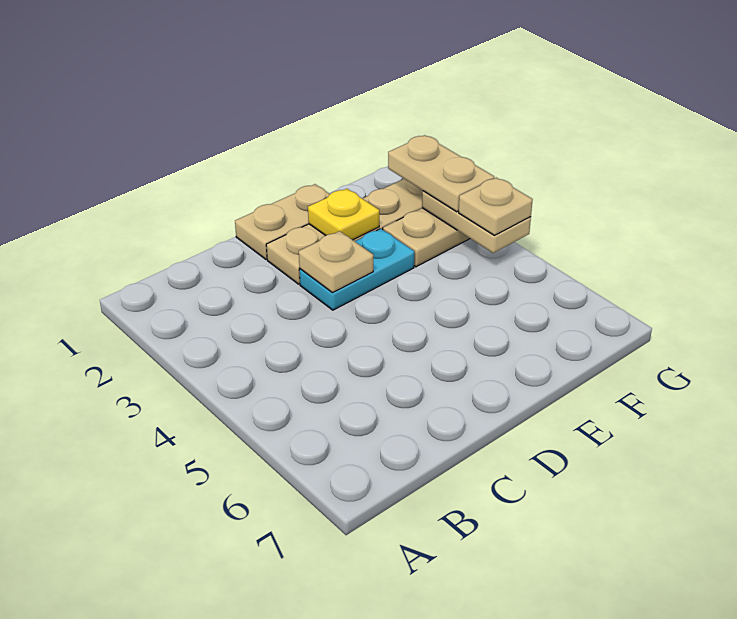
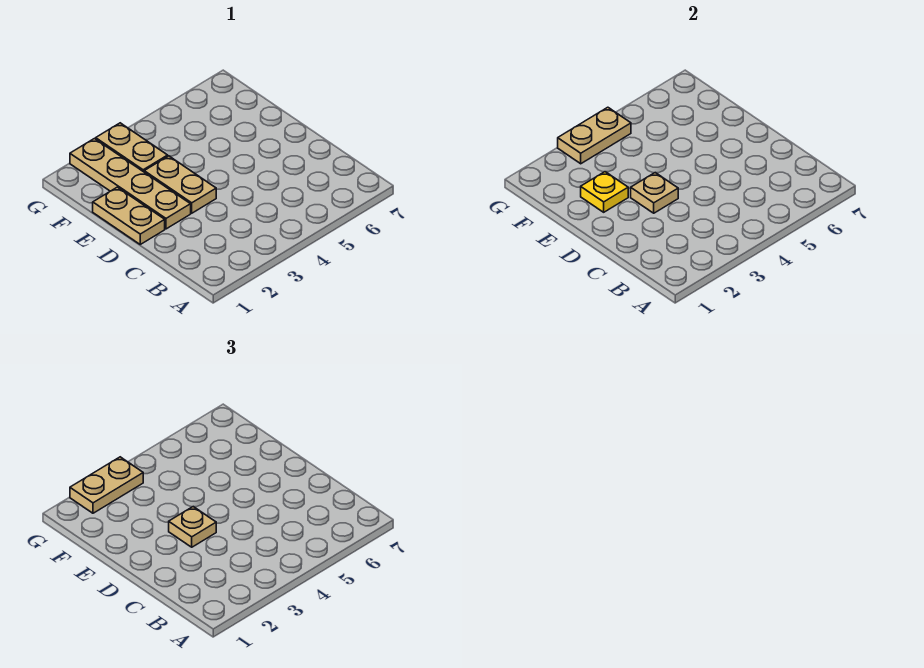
cyan 1x2 plate [299,229,414,310] -> tan 1x2 plate [144,156,216,213]
tan 1x1 plate [459,178,533,235] -> tan 1x1 plate moved to [169,507,216,547]

